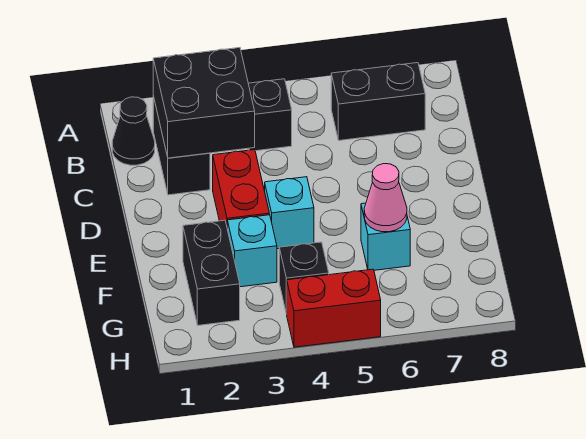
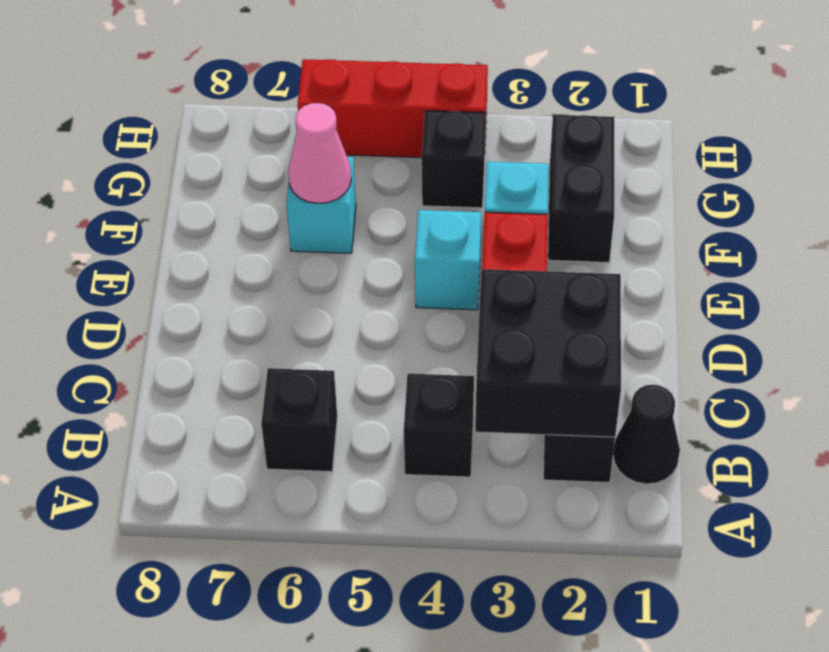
black 1x2 brick [331,63,425,141] -> black 1x1 brick [261,368,337,472]
red 1x2 brick [287,269,381,347] -> red 1x3 brick [298,59,488,158]

